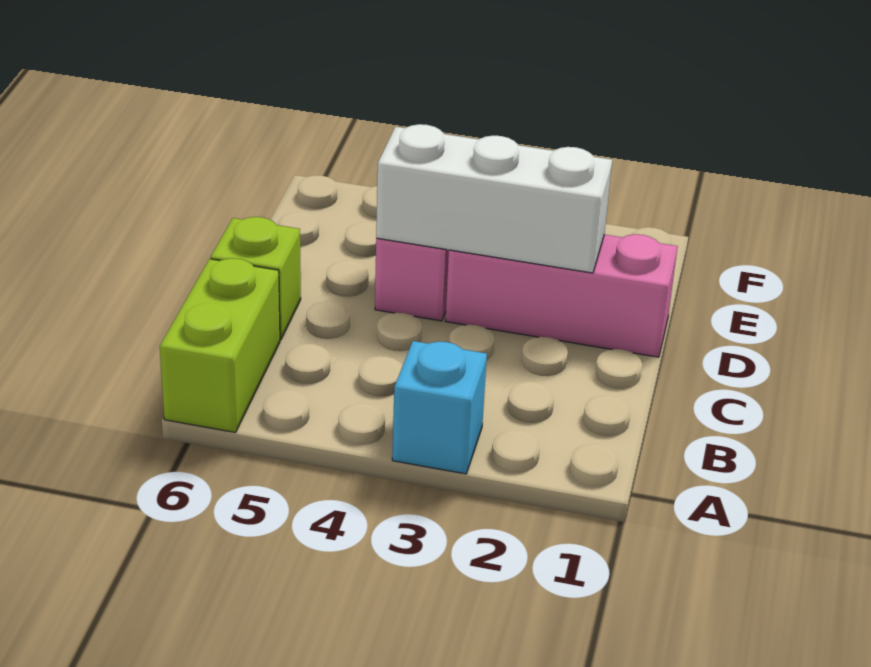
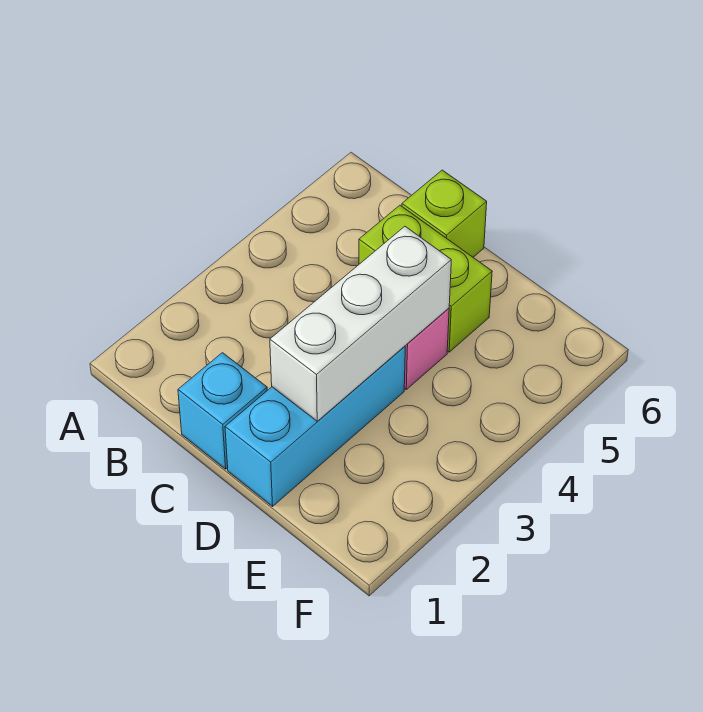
cyan 1x1 brick [392,341,487,474] -> cyan 1x1 brick moved to [178,353,267,469]
lime 1x2 brick [160,258,280,432] -> lime 1x2 brick moved to [359,205,492,352]
pink 1x3 brick [446,234,678,357] -> cyan 1x3 brick [225,346,405,506]

